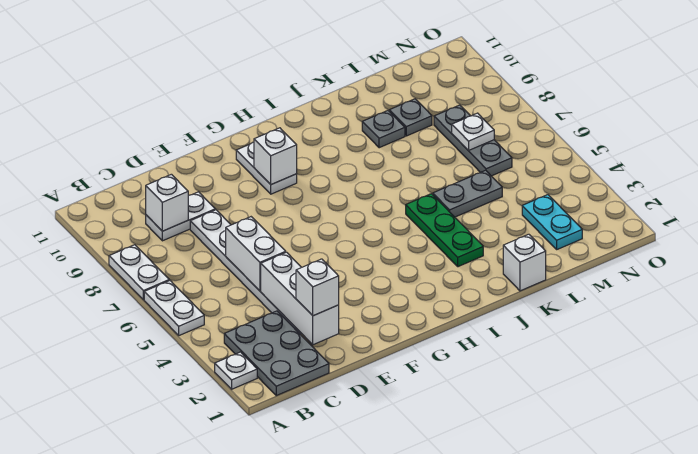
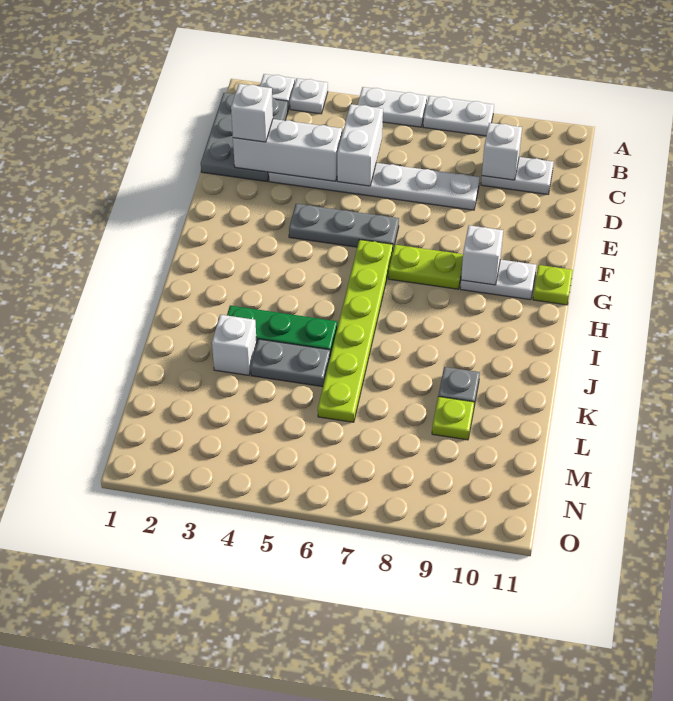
grey 2x3 plate [224,311,329,396] -> grey 2x3 plate turned to [201,93,288,181]
white 1x2 plate [146,192,215,241] -> white 1x2 plate turned to [481,157,554,194]
white 1x2 brick [226,217,286,291] -> white 1x2 brick turned to [337,104,383,186]
none -> lime 1x6 plate [318,240,393,422]
none -> lime 1x2 plate [389,245,463,289]
none -> lime 1x1 plate [533,265,573,305]
white 1x1 brick [503,234,546,291] -> white 1x1 brick moved to [212,315,257,375]
grey 1x2 plate [433,170,502,217] -> grey 1x2 plate turned to [251,339,330,387]
grey 1x1 plate [389,99,432,136] -> lime 1x1 plate [432,397,474,440]
cyan 1x2 plate [522,195,582,249] -> none
grey 1x3 plate [434,105,512,176] -> grey 1x3 plate moved to [289,204,399,249]
white 1x1 plate [452,113,494,151] -> white 1x1 plate moved to [290,78,328,114]

